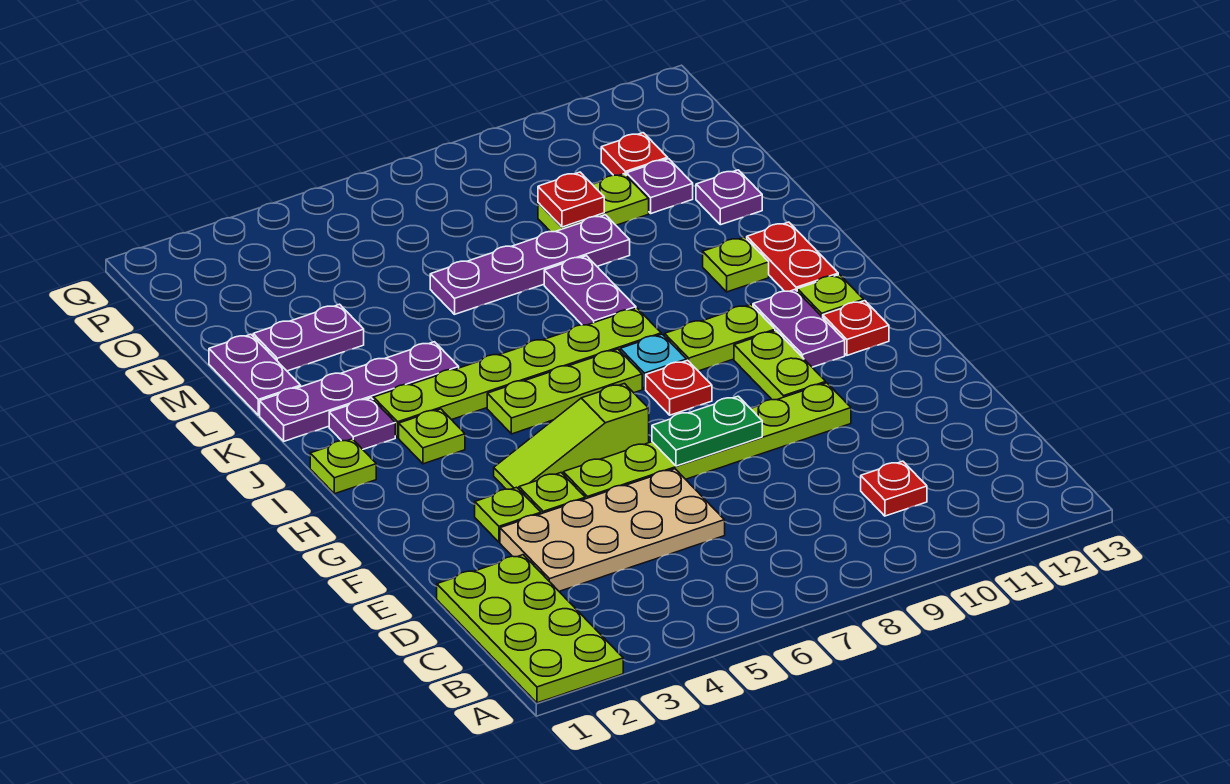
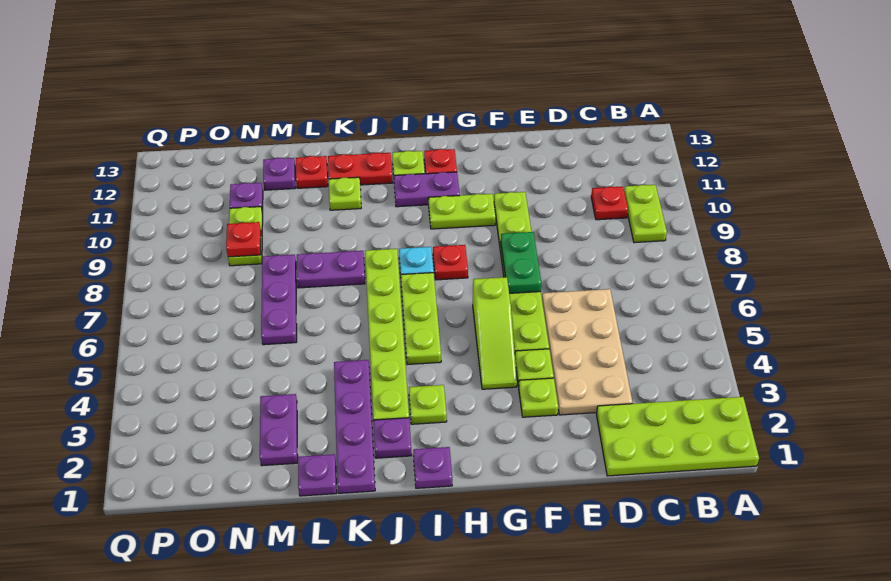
lime 1x1 plate [310,439,376,494] -> purple 1x1 plate [413,447,452,488]
lime 1x2 plate [665,304,775,371] -> lime 1x2 plate moved to [624,185,667,243]
purple 1x2 plate [209,334,301,415] -> purple 1x1 plate [298,454,337,496]
purple 1x4 plate [430,215,630,314] -> purple 1x3 plate [261,255,297,345]
red 1x1 plate [601,133,668,176] -> red 1x1 plate moved to [296,156,328,188]

